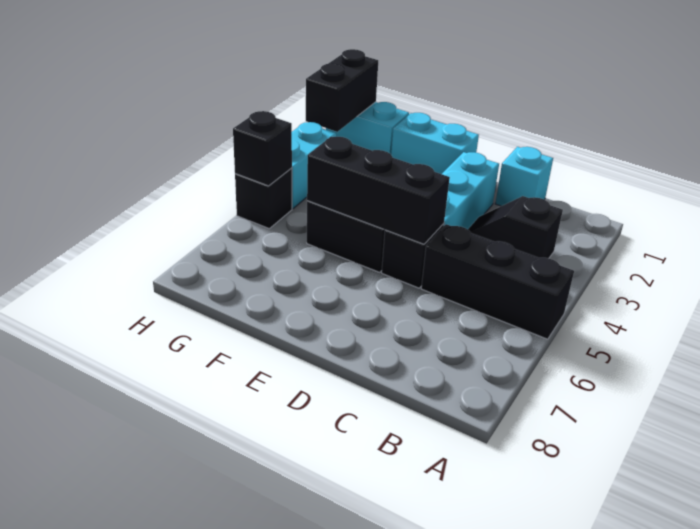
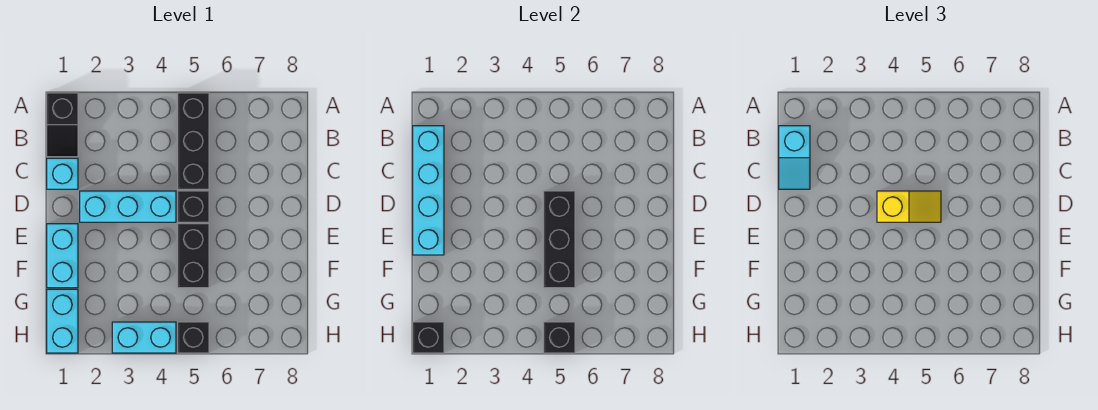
none -> cyan 1x4 brick [413,126,444,255]
none -> cyan 1x2 slope [779,126,810,189]
black 1x2 slope [468,196,563,258] -> black 1x2 slope moved to [47,93,78,157]
none -> yellow 1x2 slope [877,191,941,222]
black 1x2 brick [306,49,378,132] -> black 1x1 brick [413,322,444,353]

